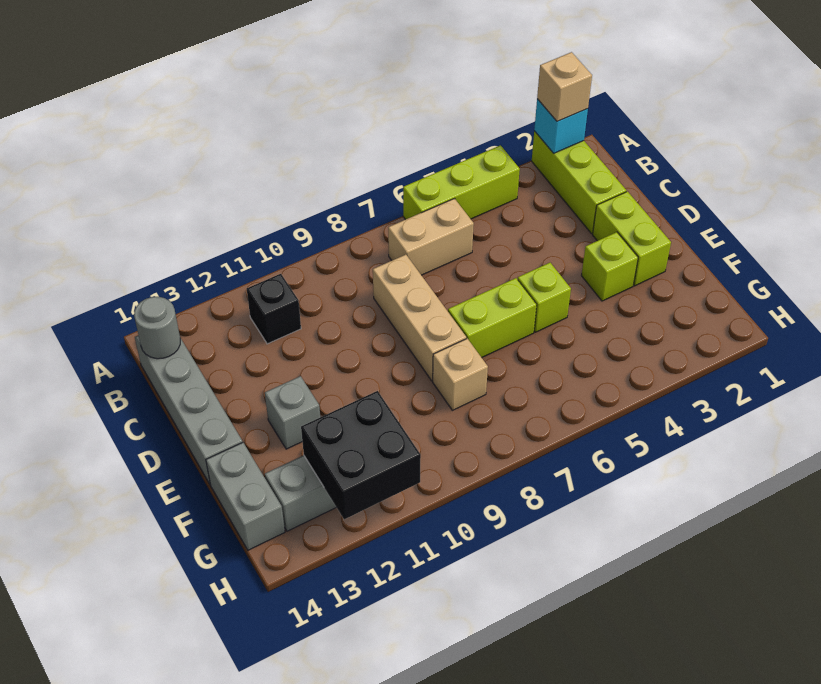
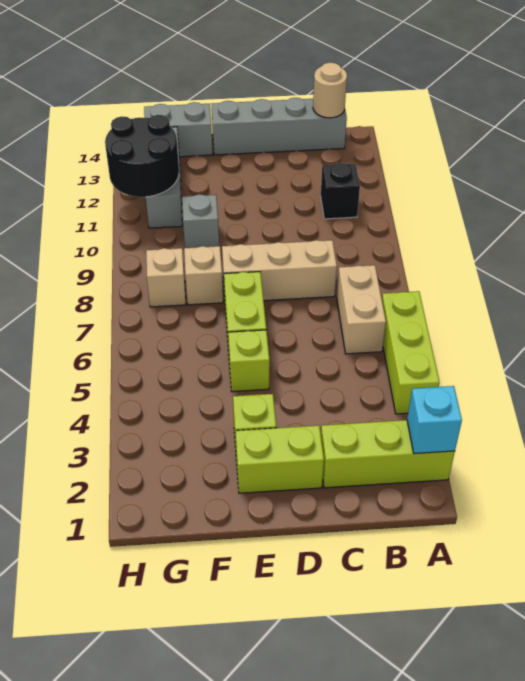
tan 1x1 brick [537,52,592,121] -> tan 1x1 brick moved to [146,248,186,307]
grey 1x1 round brick [134,297,180,359] -> tan 1x1 round brick [313,63,347,118]
grey 1x1 brick [265,376,320,449] -> grey 1x1 brick moved to [182,194,219,248]
black 2x2 brick [301,391,421,519] -> black 2x2 round brick [105,115,179,197]

